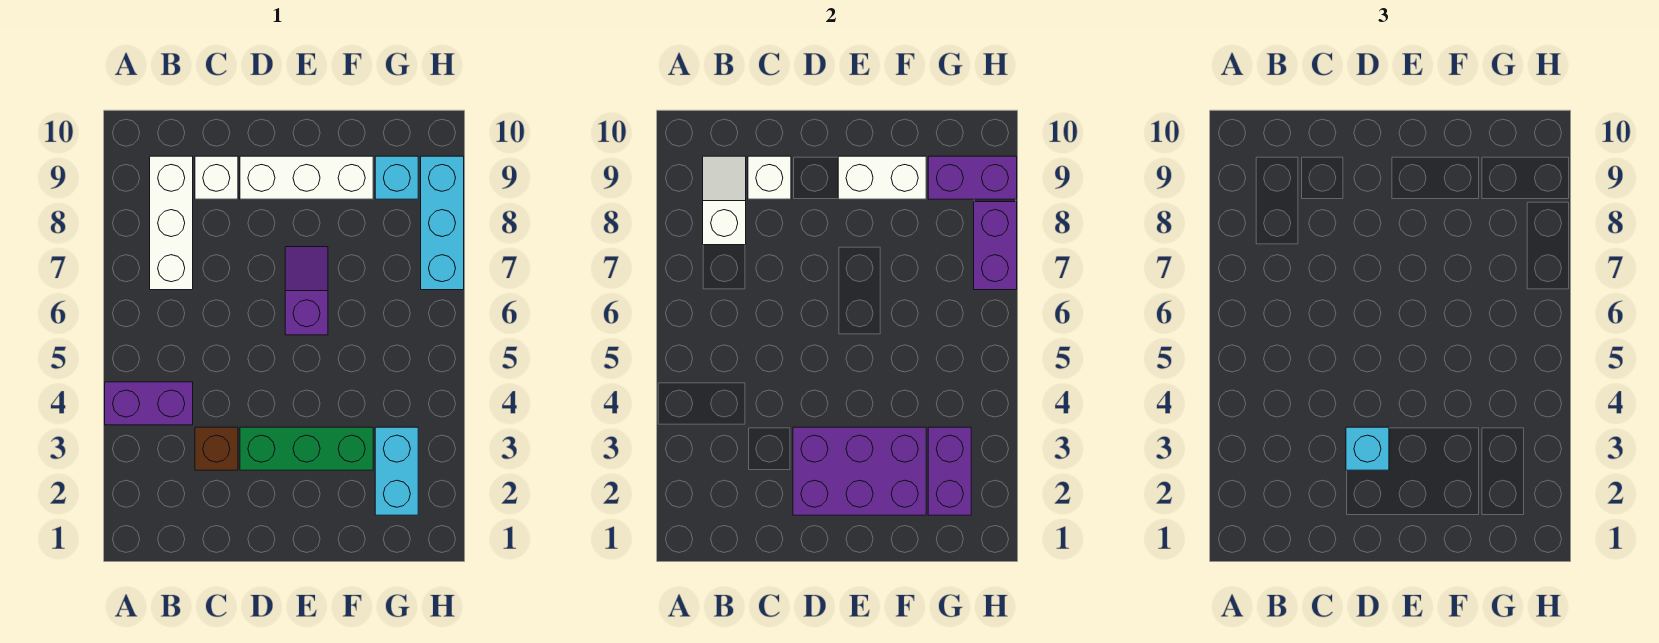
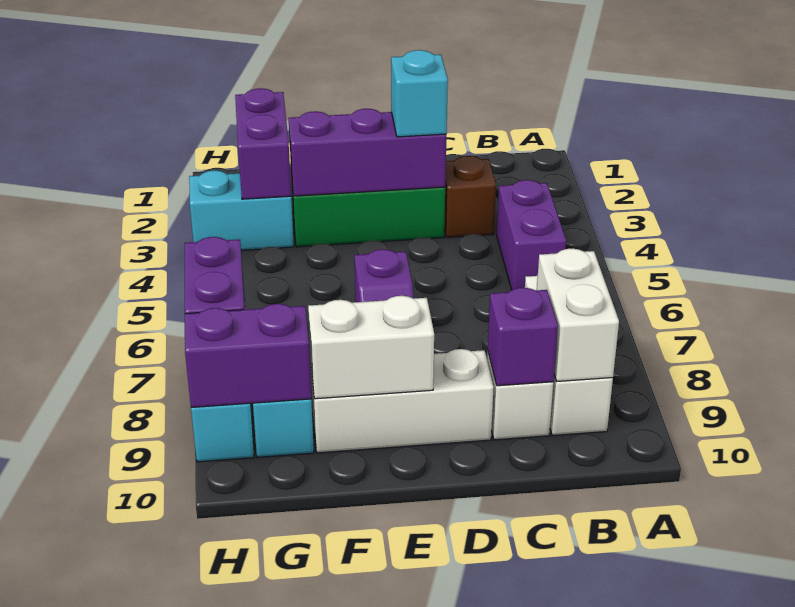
purple 1x2 brick [105,382,193,425] -> purple 1x2 brick turned to [497,180,566,290]
white 1x2 slope [703,156,746,245] -> white 1x2 brick [537,249,619,382]
white 1x1 brick [748,156,791,199] -> purple 1x1 brick [488,288,558,386]
purple 2x3 brick [793,427,926,515] -> purple 1x3 brick [289,109,446,196]
cyan 1x2 brick [375,427,418,515] -> cyan 1x2 brick turned to [189,170,294,250]

